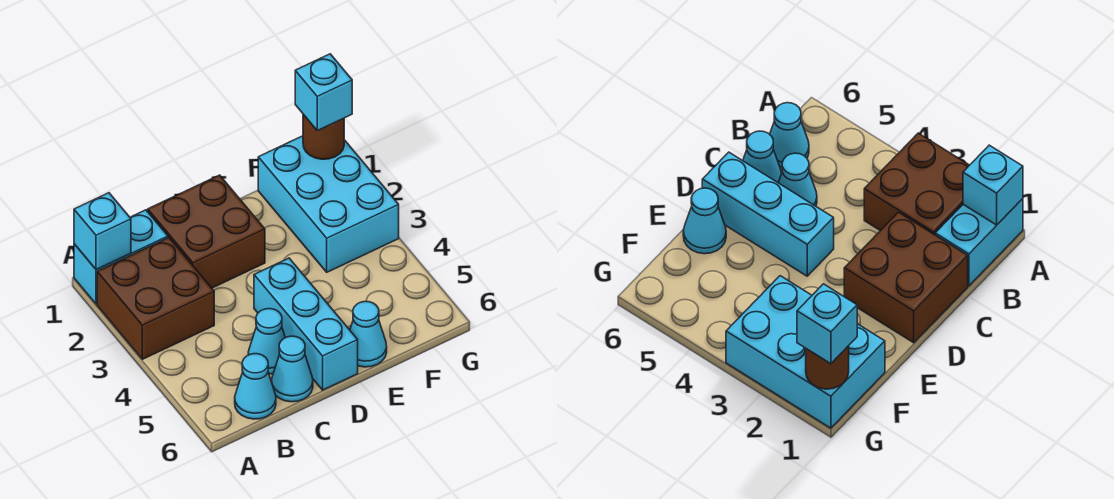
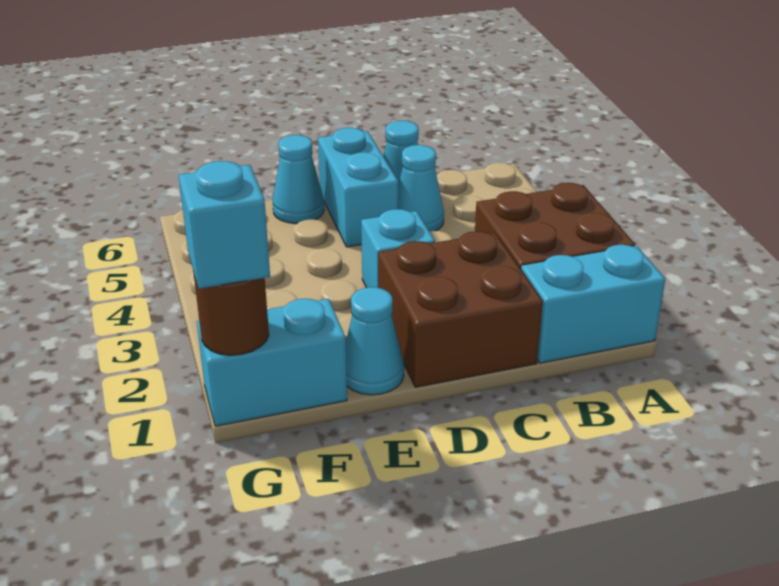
cyan 1x1 brick [74,193,131,270] -> cyan 1x1 brick moved to [361,209,435,288]
cyan 1x1 cone [235,354,276,419] -> cyan 1x1 cone moved to [346,287,404,395]
cyan 1x3 brick [254,258,358,390] -> cyan 1x2 brick [318,128,398,247]
cyan 2x3 brick [258,136,399,272] -> cyan 1x2 brick [197,299,347,426]

